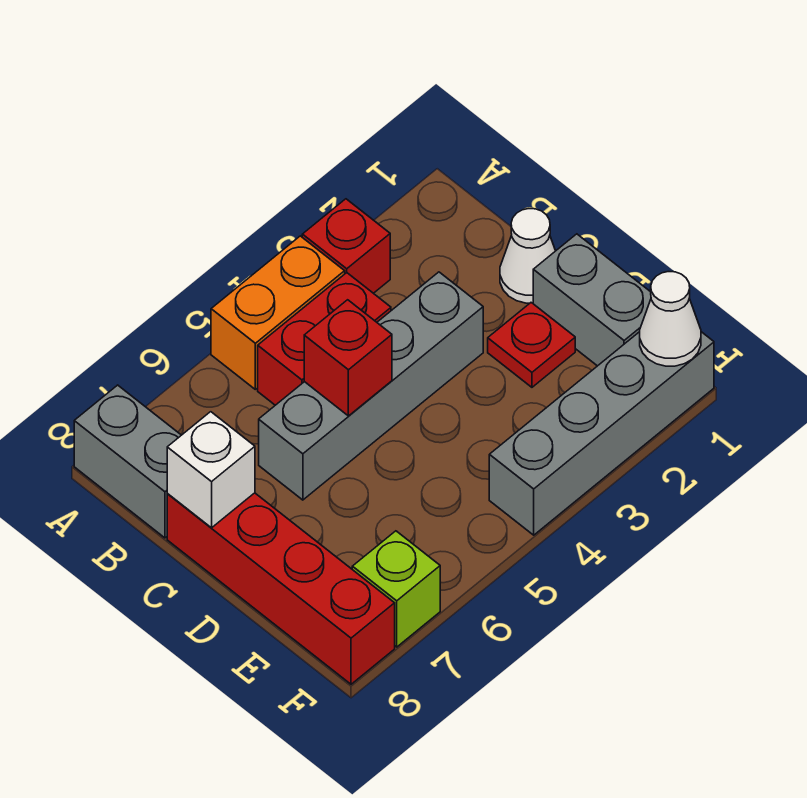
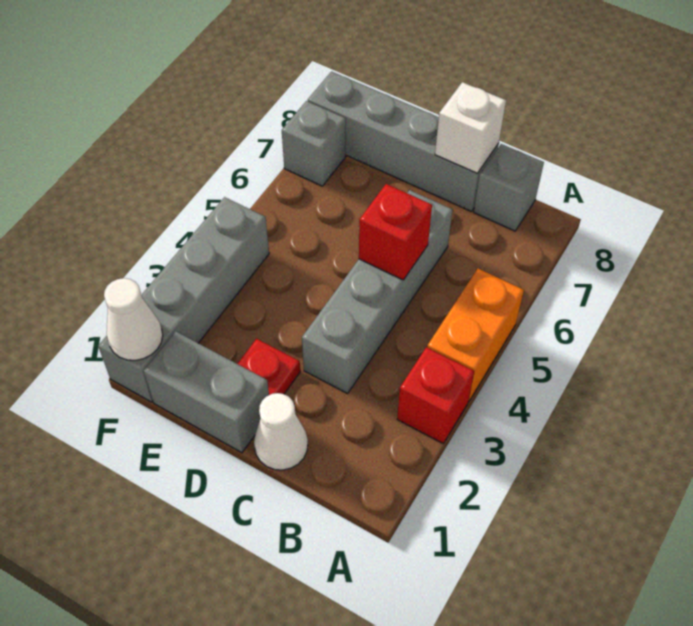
grey 1x2 brick [74,385,181,538] -> grey 1x1 brick [474,144,544,231]
red 1x2 brick [258,273,391,405] -> none
red 1x4 brick [167,493,395,684] -> grey 1x4 brick [308,72,499,212]
lime 1x1 brick [352,531,440,647] -> grey 1x1 brick [282,101,346,186]

